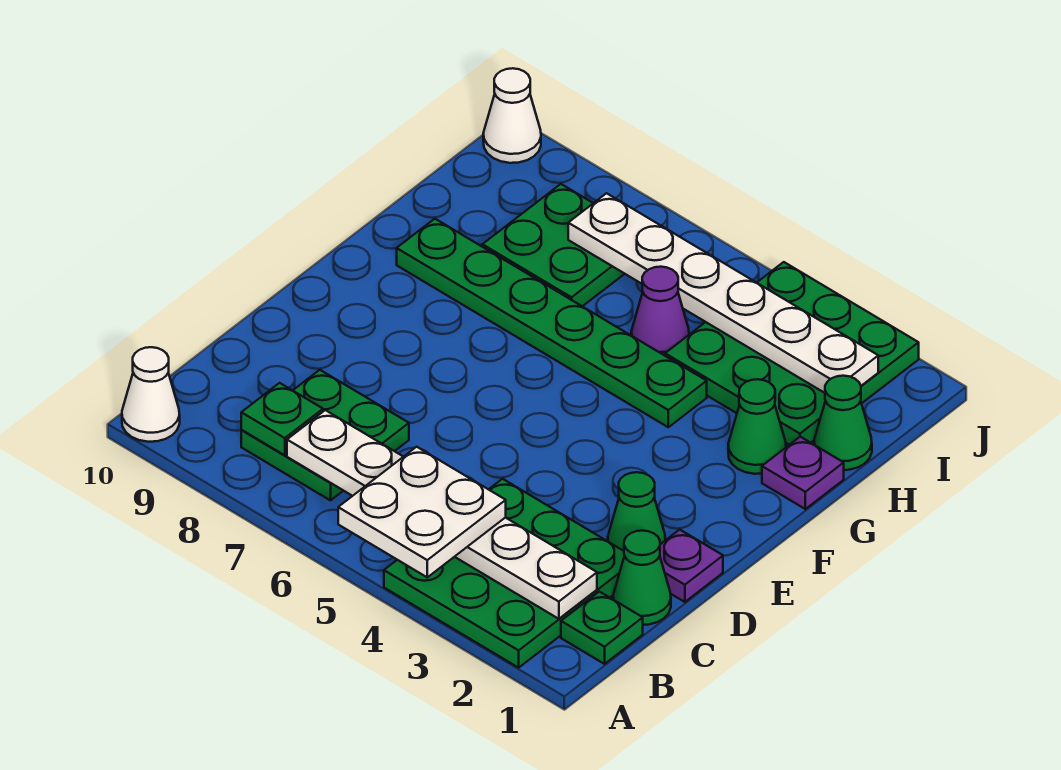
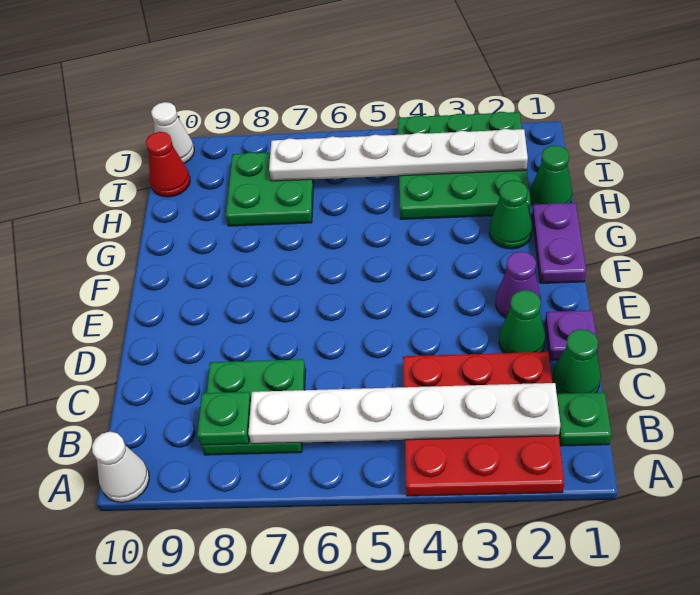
green 3x3 plate [384,479,625,668] -> red 3x3 plate [403,352,564,496]
white 2x2 plate [338,447,506,577] -> none
purple 1x1 plate [762,437,844,509] -> purple 1x2 plate [532,203,586,283]
green 1x6 plate [397,219,707,427] -> none
purple 1x1 cone [631,267,689,356] -> purple 1x1 cone moved to [496,252,541,318]
none -> red 1x1 cone [146,132,190,197]

